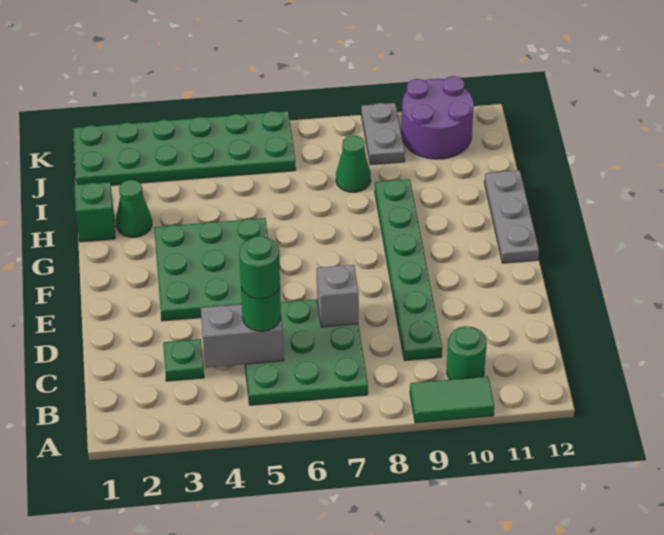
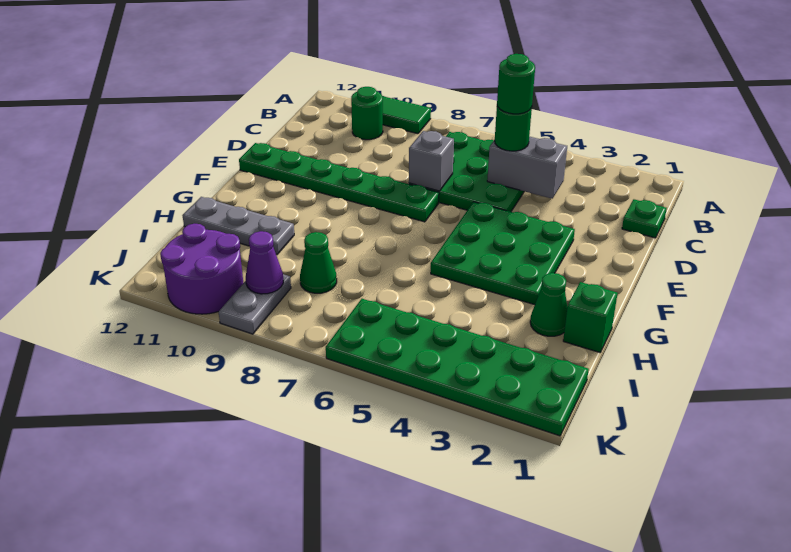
green 1x1 plate [163,339,204,381] -> green 1x1 plate moved to [622,199,667,238]
green 1x6 plate [375,179,442,361] -> green 1x6 plate turned to [239,143,439,222]
grey 1x3 plate [485,170,539,263] -> grey 1x3 plate turned to [183,197,294,254]
none -> purple 1x1 cone [246,231,283,294]

